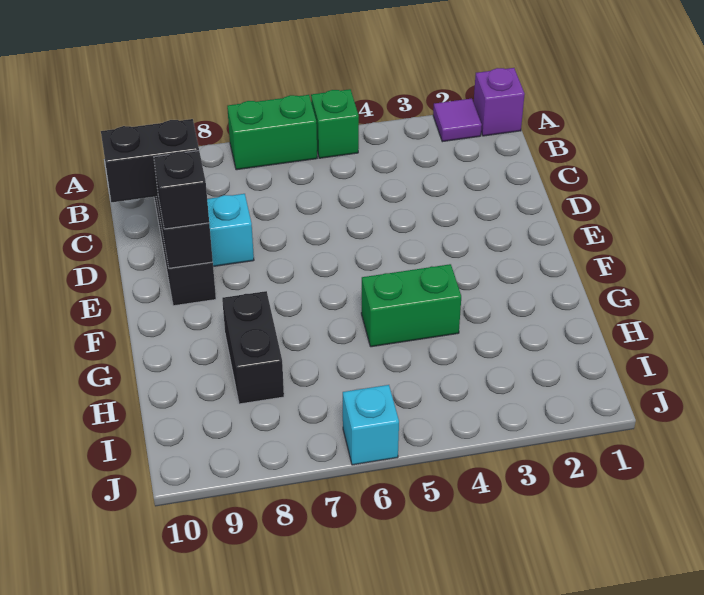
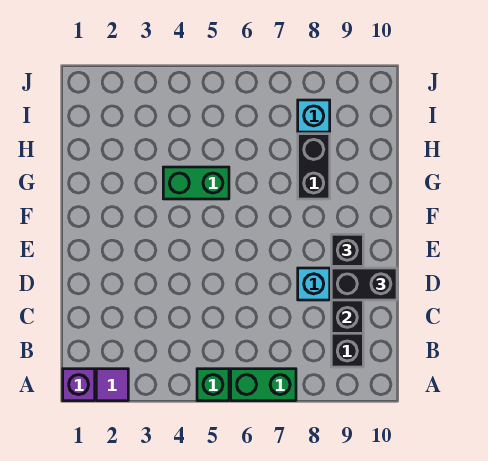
cyan 1x1 brick [343,385,399,465] -> cyan 1x1 brick moved to [298,100,330,132]

